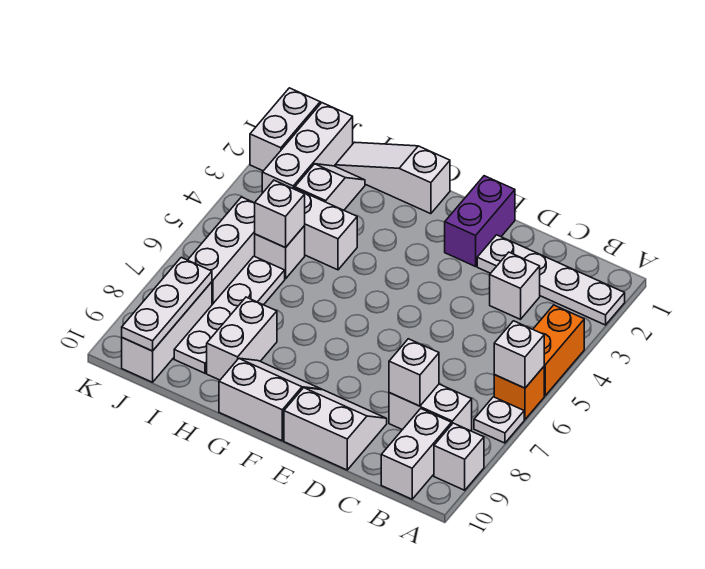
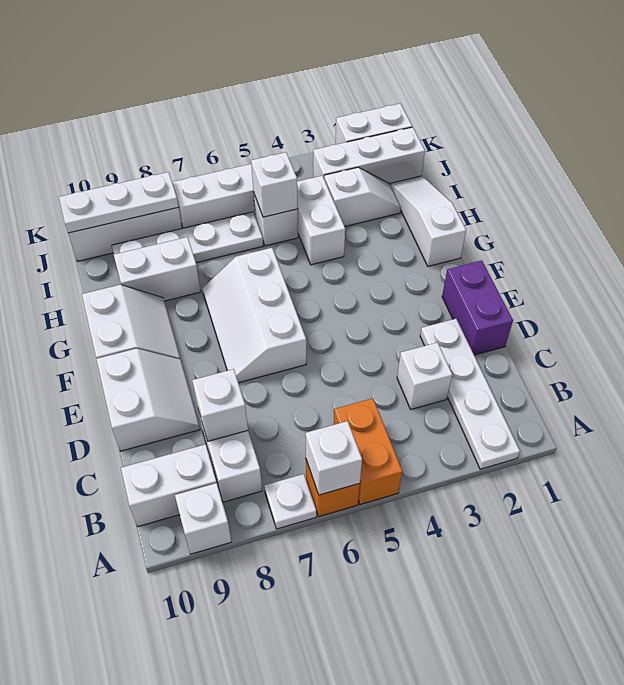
orange 1x2 brick [533,305,584,396] -> orange 1x2 brick turned to [334,398,402,505]
purple 1x2 brick [445,176,515,266] -> purple 1x2 brick turned to [442,260,513,355]
none -> white 2x3 slope [202,248,306,383]

